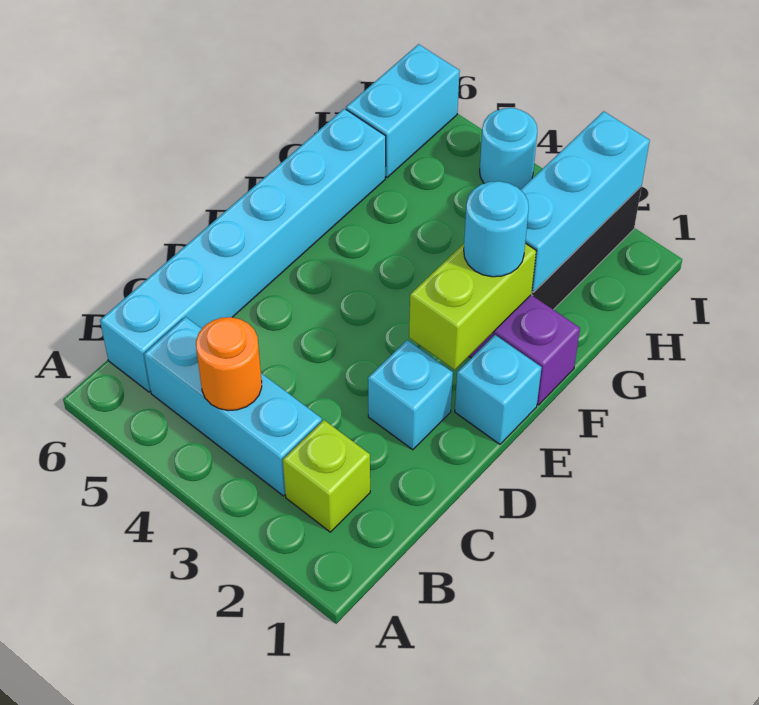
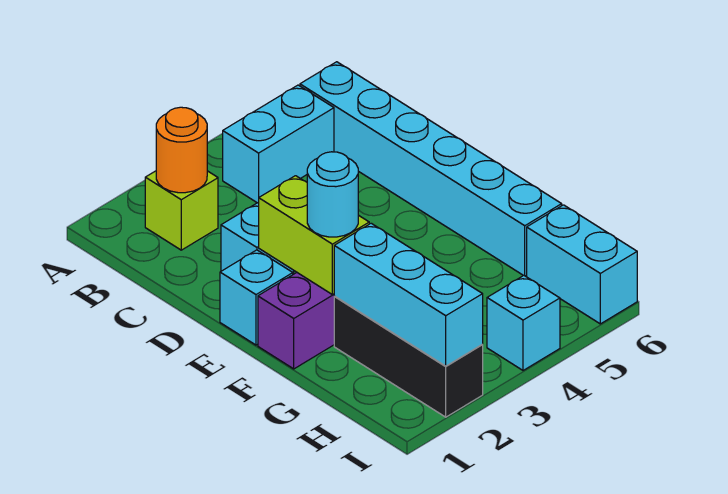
cyan 1x3 brick [144,317,322,496] -> cyan 1x2 brick [223,85,334,203]
orange 1x1 round brick [196,317,262,410] -> orange 1x1 round brick moved to [156,107,207,193]
cyan 1x1 round brick [480,108,537,190] -> cyan 1x1 brick [487,276,560,370]

